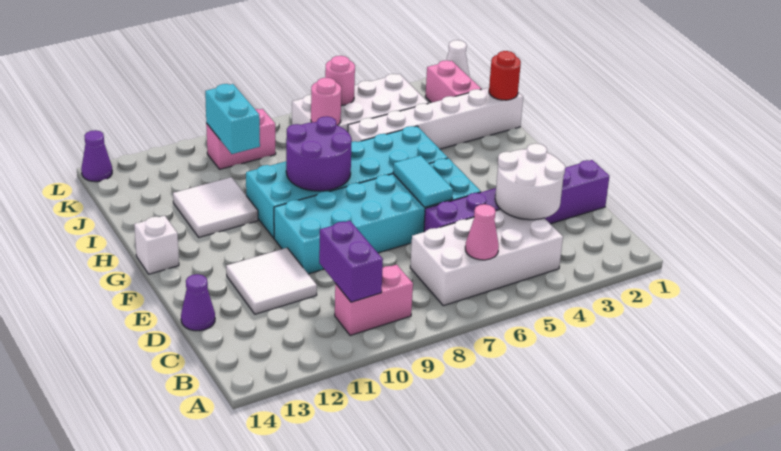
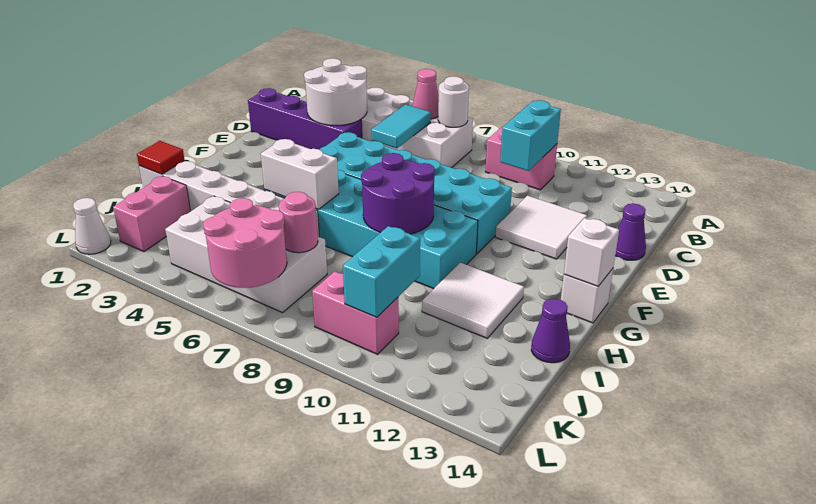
none -> white 1x1 round brick [438,76,469,127]
purple 1x2 brick [319,221,383,302] -> cyan 1x2 brick [500,100,561,171]
purple 1x6 brick [424,160,610,232] -> purple 1x4 brick [248,88,362,150]
cyan 1x2 tile [393,155,453,207] -> cyan 1x2 tile moved to [371,104,431,148]
none -> white 1x1 brick [564,218,619,286]
none -> white 1x2 brick [261,139,339,209]
red 1x1 round brick [489,51,521,100] -> red 1x1 tile [137,141,184,174]
pink 1x1 round brick [325,56,355,106] -> pink 2x2 round brick [203,198,287,288]
purple 1x1 cone [81,130,112,182] -> purple 1x1 cone moved to [531,299,570,363]

